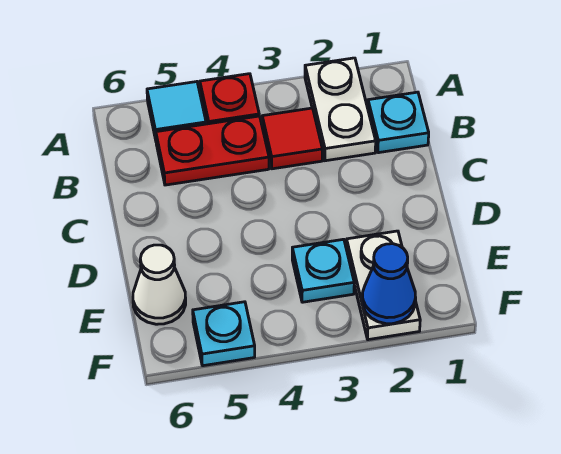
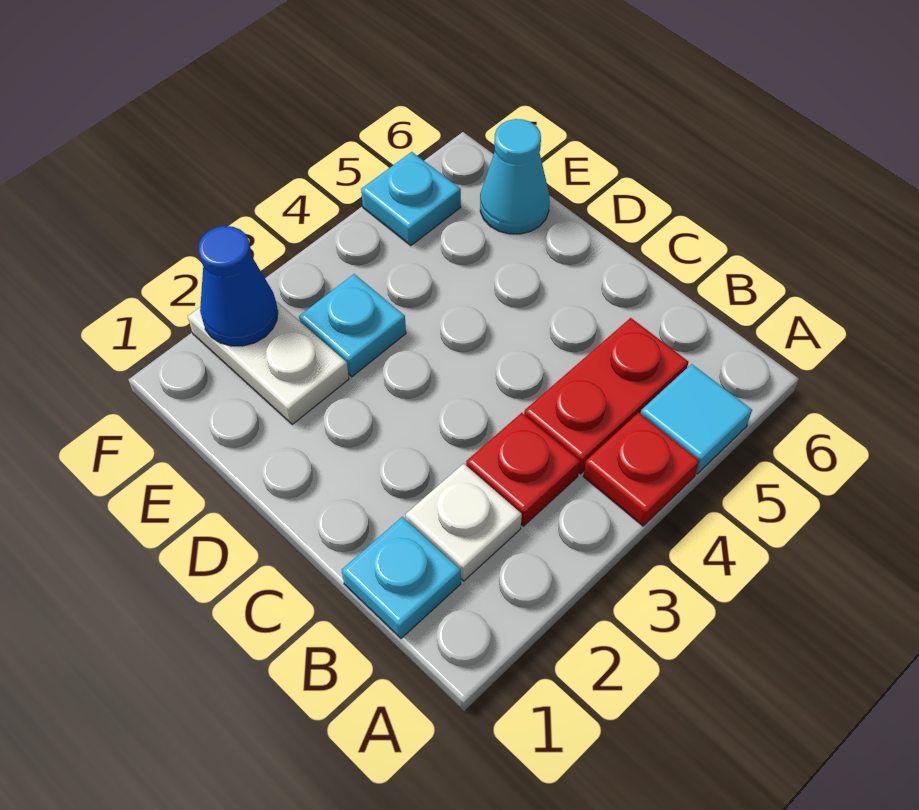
white 1x2 plate [305,58,376,161] -> white 1x1 plate [406,464,522,581]
red 1x1 tile [262,108,322,169] -> red 1x1 plate [466,413,580,526]
white 1x1 cone [133,245,186,324] -> cyan 1x1 cone [480,119,550,234]

